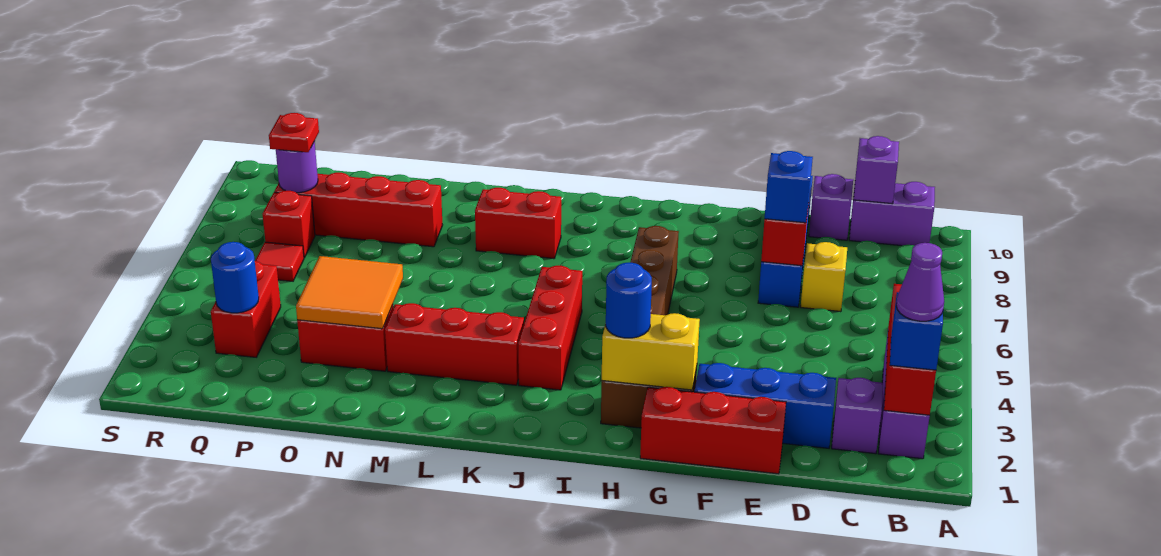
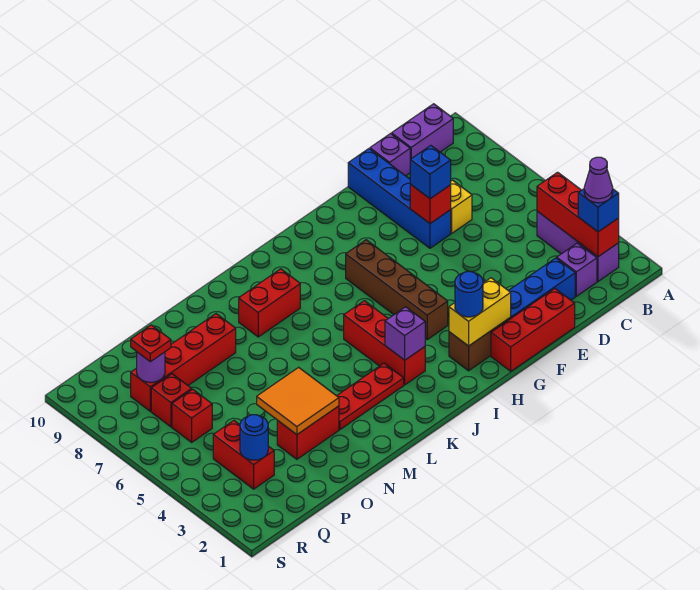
purple 1x1 brick [854,136,899,204] -> purple 1x1 brick moved to [385,307,425,360]
red 1x3 brick [385,303,524,385] -> red 1x3 plate [337,363,404,429]
red 1x1 tile [255,242,304,281] -> red 1x1 brick [172,389,212,442]

